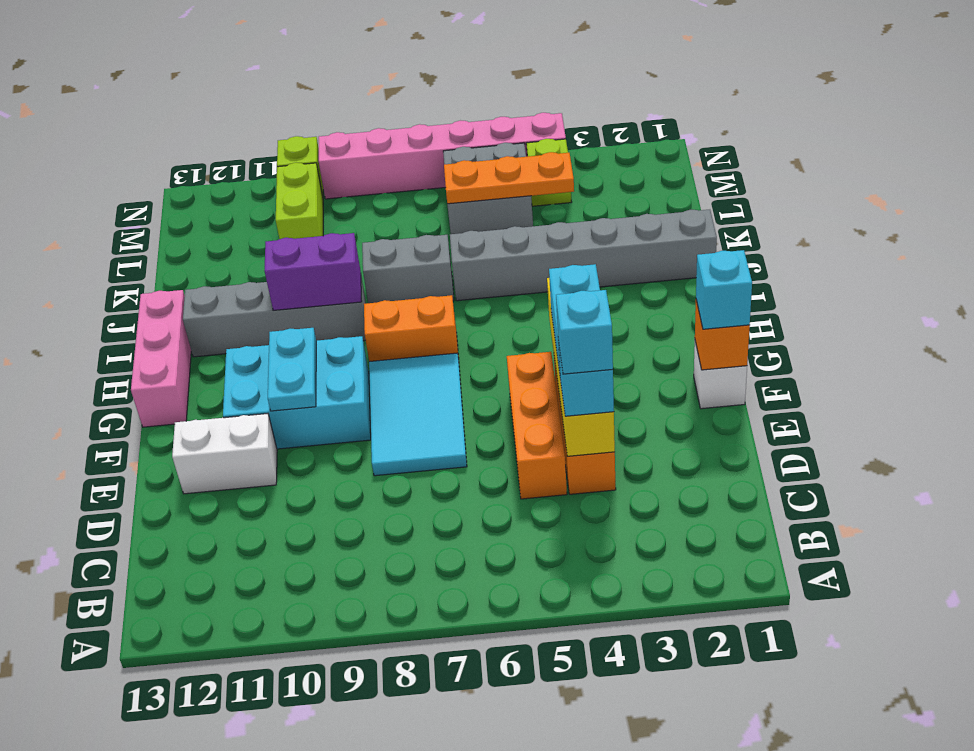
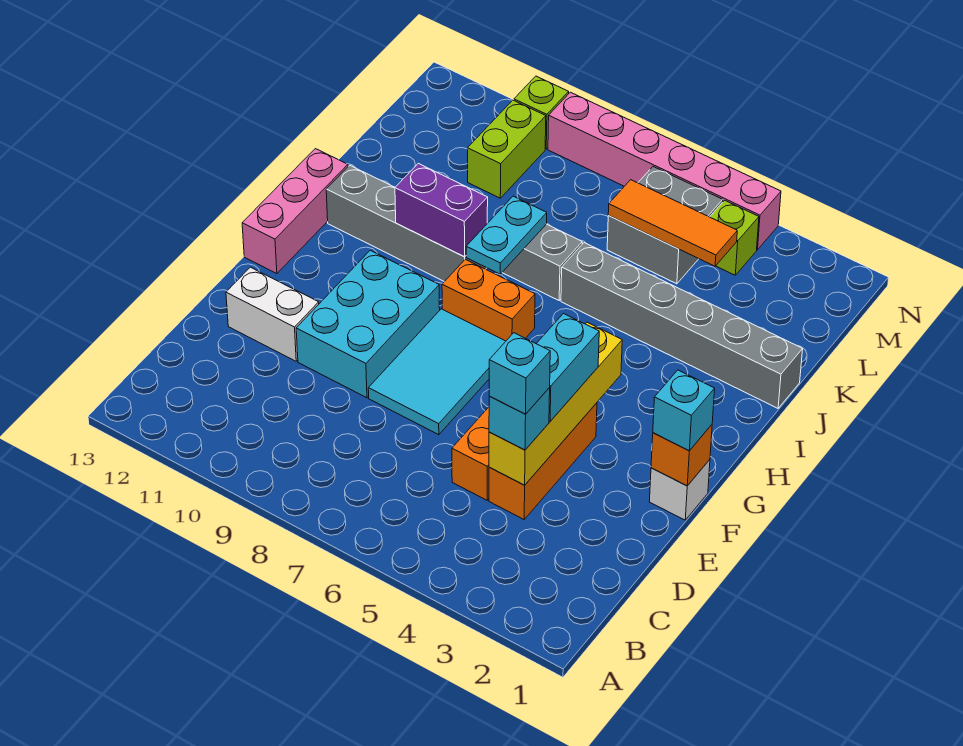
cyan 2x3 brick [223,336,371,449] -> cyan 2x3 brick turned to [296,250,440,398]
cyan 1x2 plate [268,328,316,411] -> cyan 1x2 plate moved to [466,196,547,274]
orange 1x3 plate [444,152,574,204] -> orange 1x3 tile [608,180,737,266]

